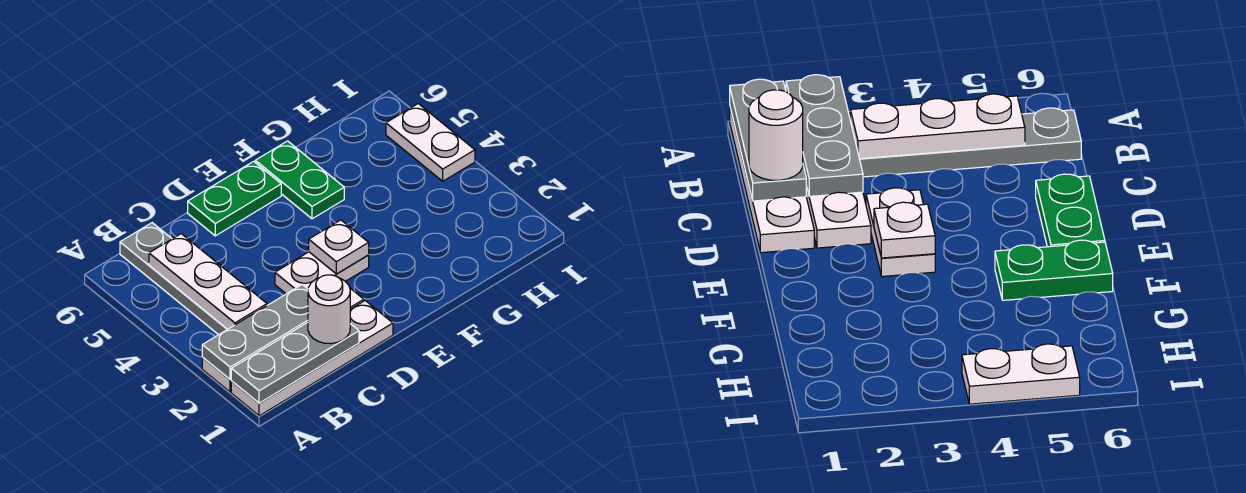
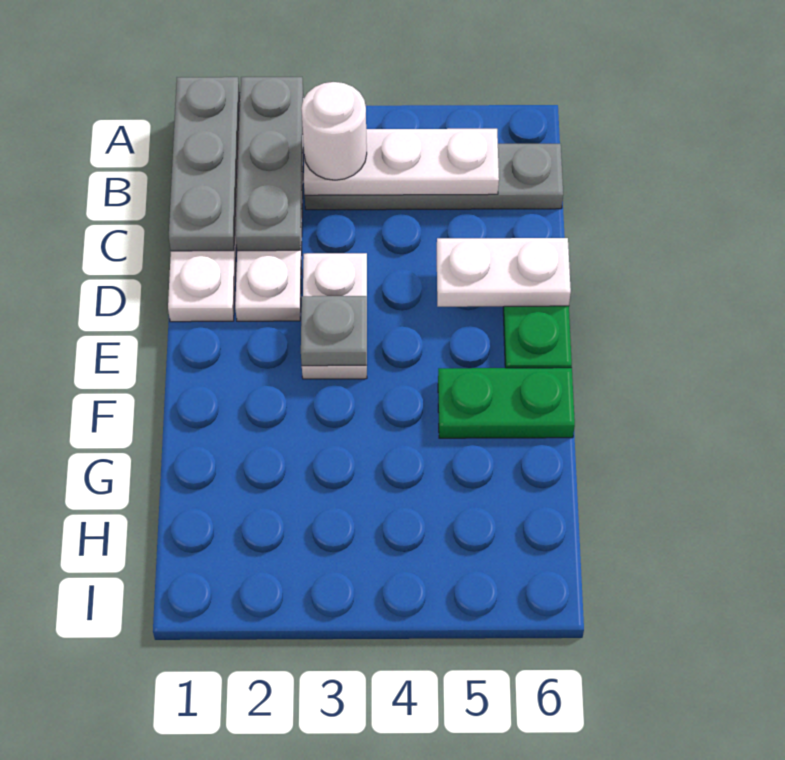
white 1x1 round brick [308,275,350,344] -> white 1x1 round brick moved to [301,82,367,180]
white 1x1 plate [309,220,369,274] -> grey 1x1 plate [301,296,367,366]
white 1x2 plate [386,104,475,181] -> white 1x2 plate moved to [437,238,571,307]

